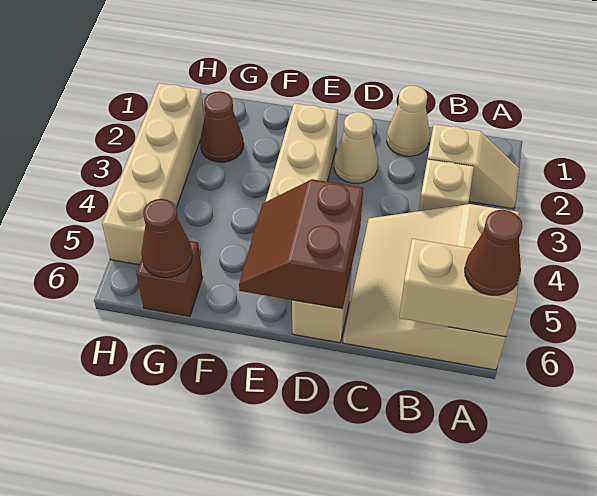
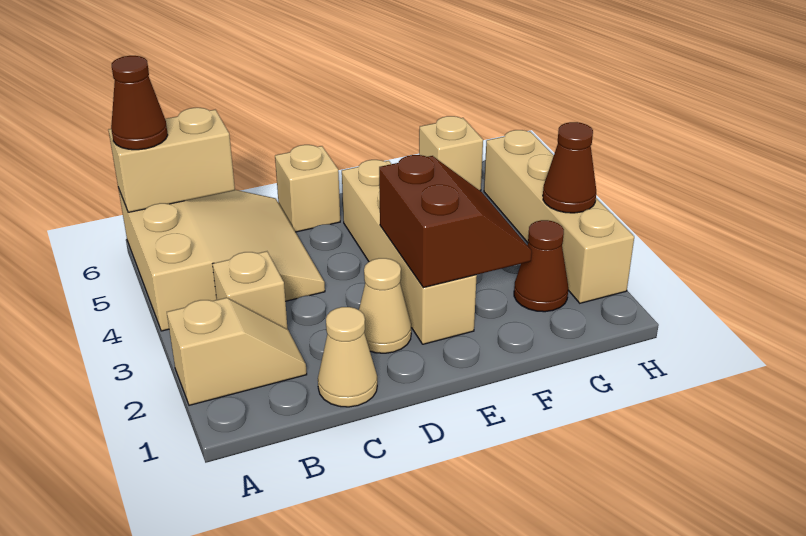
tan 1x2 slope [428,124,519,209] -> tan 1x2 slope turned to [167,298,307,405]
brown 2x2 slope [239,179,363,309] -> brown 2x2 slope moved to [379,155,532,288]
brown 1x1 brick [137,241,203,316] -> tan 1x1 brick [419,116,483,191]
brown 1x1 cone [141,199,192,278] -> brown 1x1 cone moved to [543,122,596,213]

